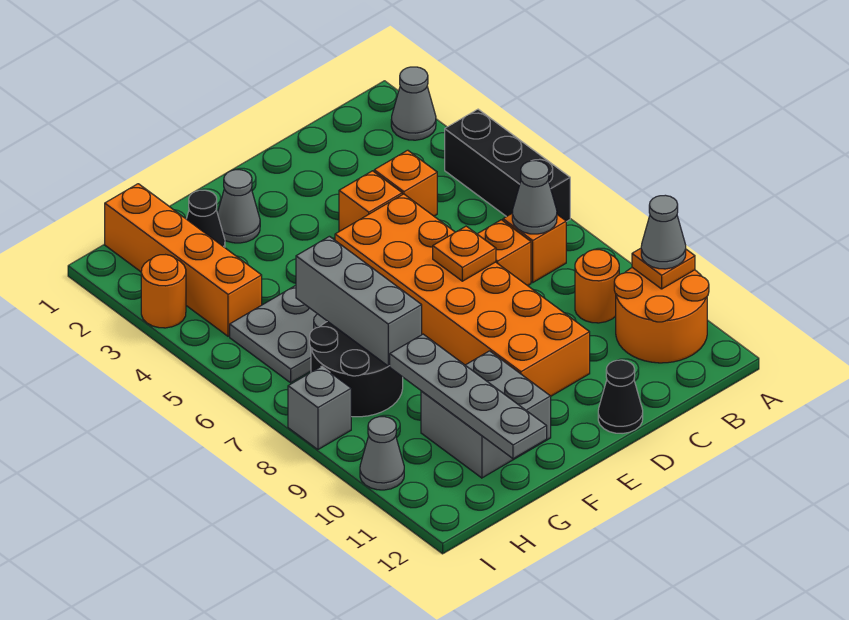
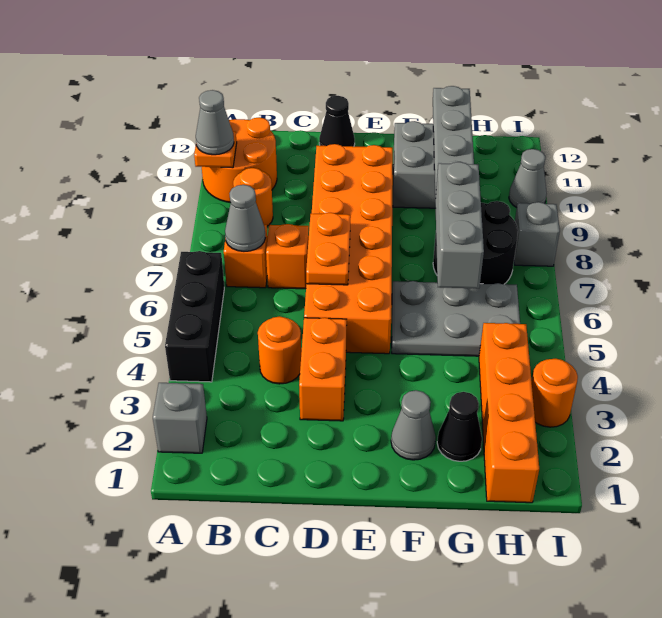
grey 1x1 cone [391,67,436,140] -> grey 1x1 brick [153,383,207,453]
orange 1x1 brick [374,150,437,216] -> orange 1x1 round brick [258,316,301,384]
orange 1x1 brick [339,171,402,231] -> orange 1x2 brick [299,318,347,421]
orange 1x1 plate [433,226,496,281] -> orange 1x2 plate [306,213,351,285]

